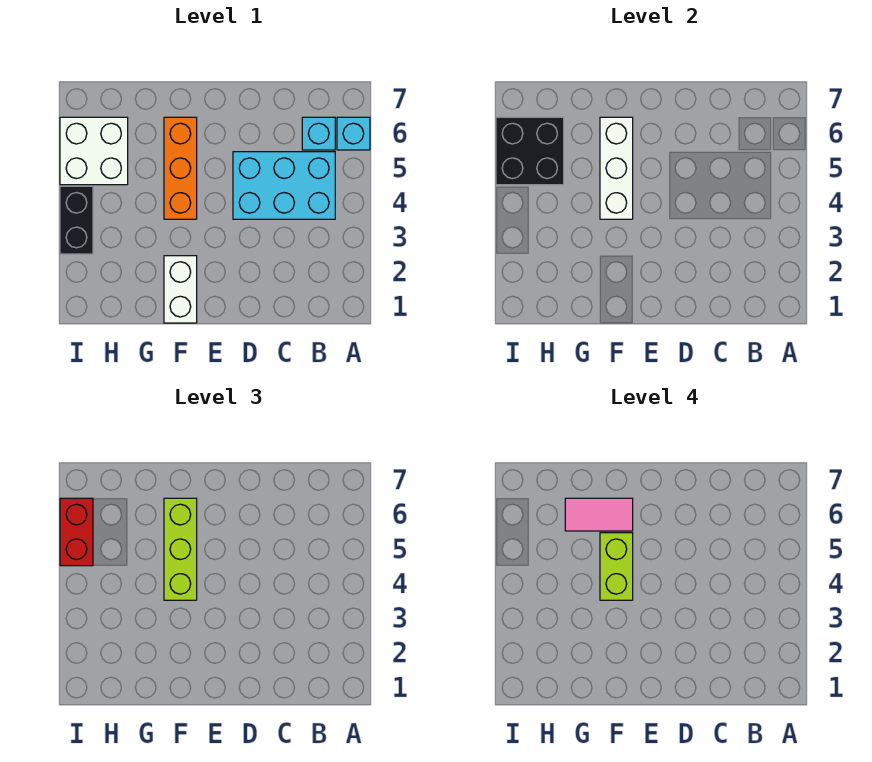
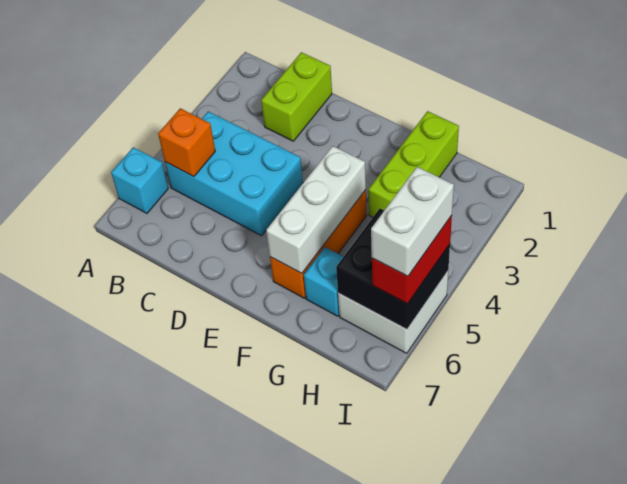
none -> orange 1x1 brick [158,108,215,177]
cyan 1x1 brick [302,117,335,150] -> cyan 1x1 brick moved to [304,247,343,316]
white 1x2 brick [164,256,197,323] -> white 1x2 brick moved to [371,167,454,276]
lime 1x3 brick [164,498,197,600] -> lime 1x3 brick moved to [368,111,459,217]
lime 1x2 brick [600,533,633,600] -> lime 1x2 brick moved to [261,52,332,141]
pink 1x2 tile [565,498,633,531] -> none
black 1x2 brick [60,186,93,254] -> none

